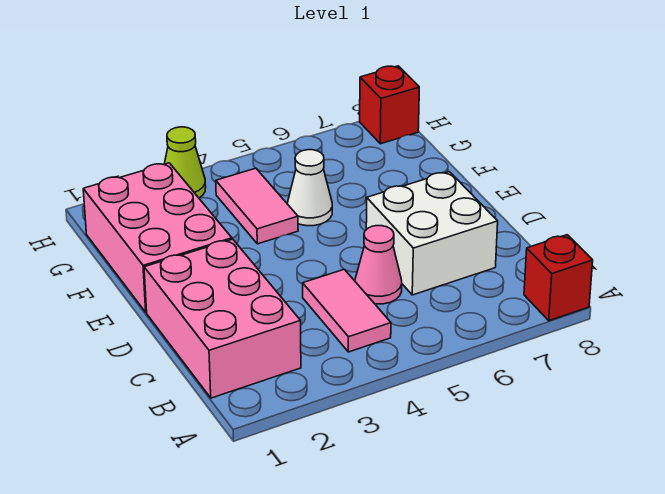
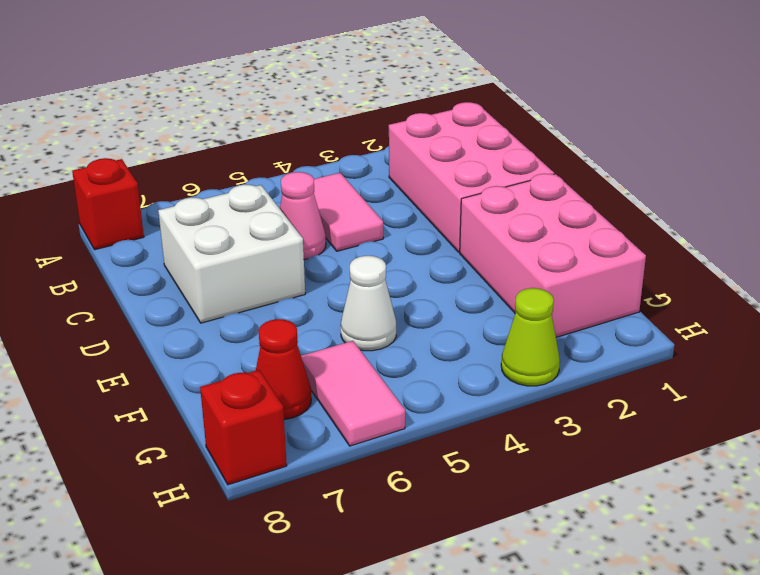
pink 1x2 tile [216,168,298,244] -> pink 1x2 tile moved to [301,341,405,446]
none -> red 1x1 cone [256,319,311,420]

